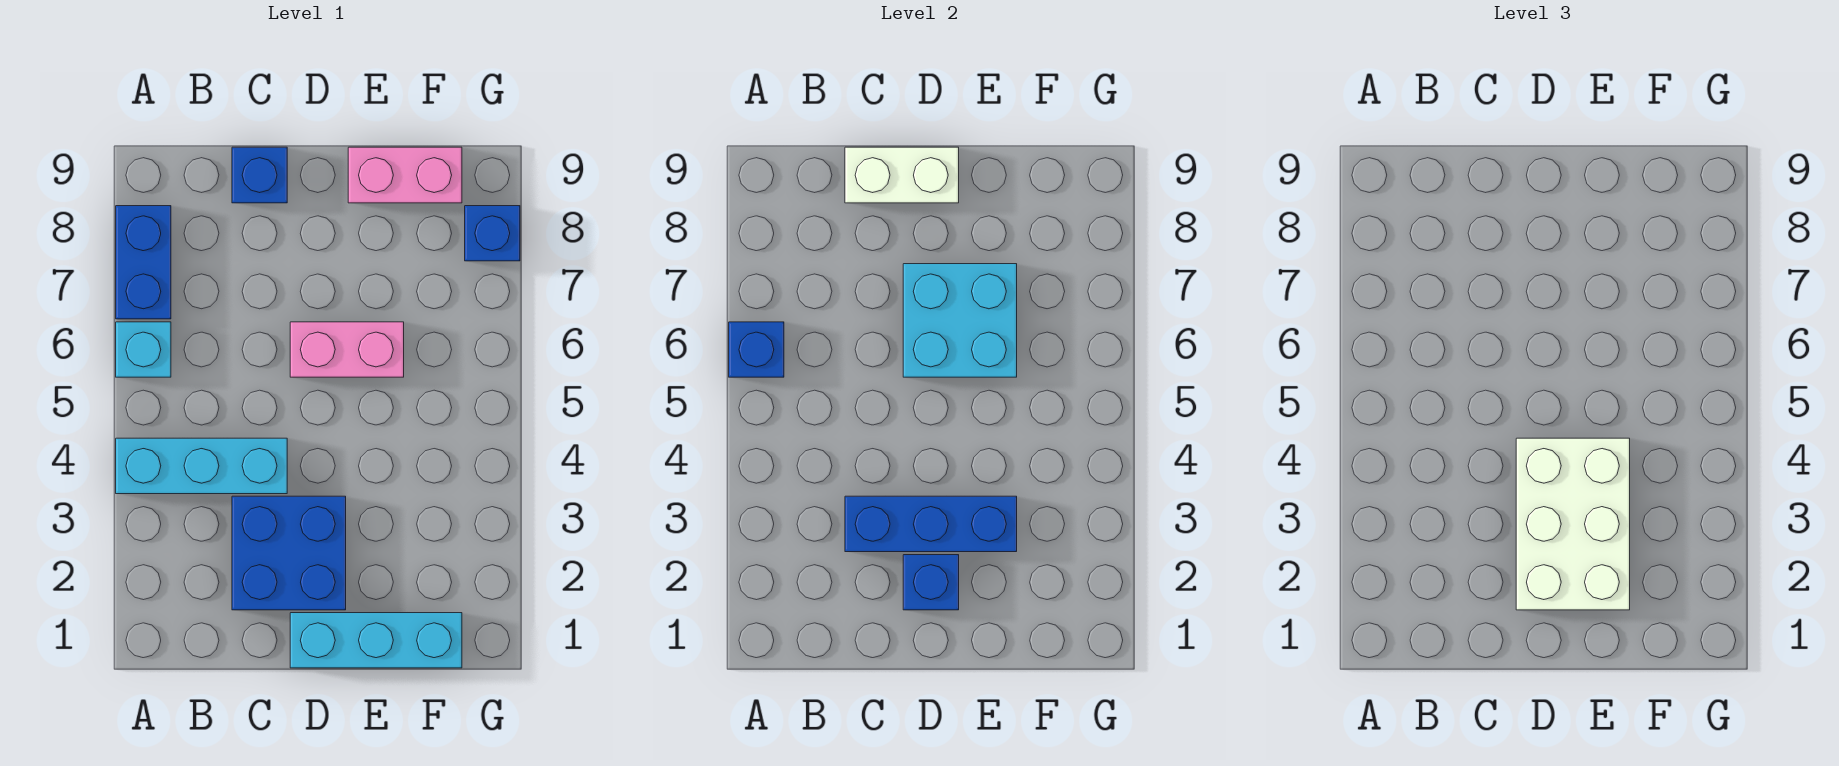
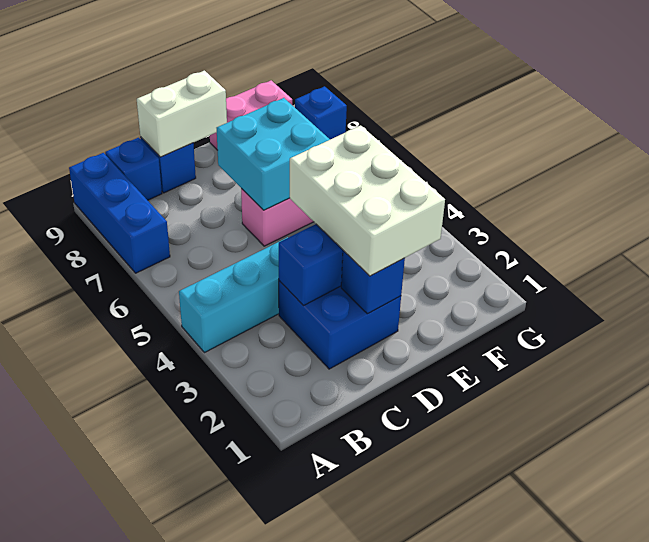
cyan 1x1 brick [116,322,171,377] -> none
blue 1x1 brick [729,322,784,377] -> blue 1x1 brick moved to [105,138,162,200]
blue 1x2 brick [116,206,171,319] -> blue 1x3 brick [69,153,170,273]
cyan 1x3 brick [290,613,462,668] -> none

